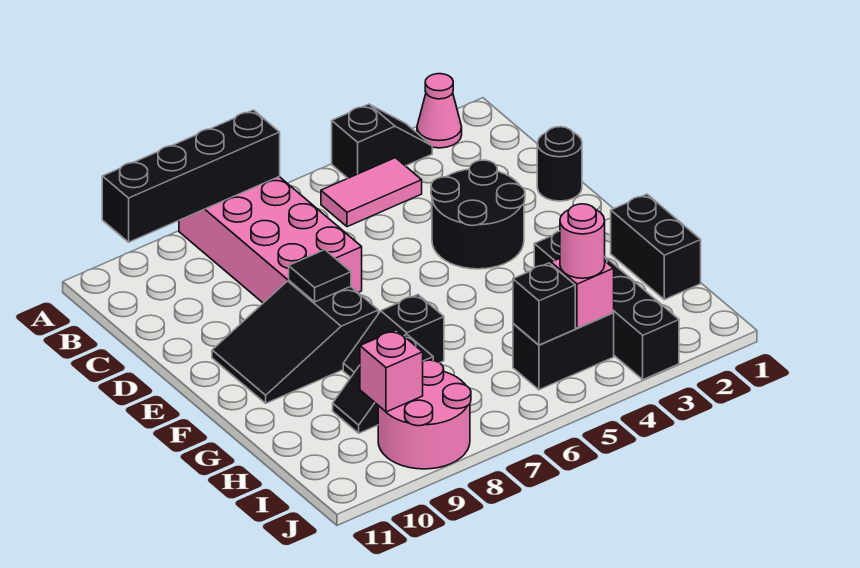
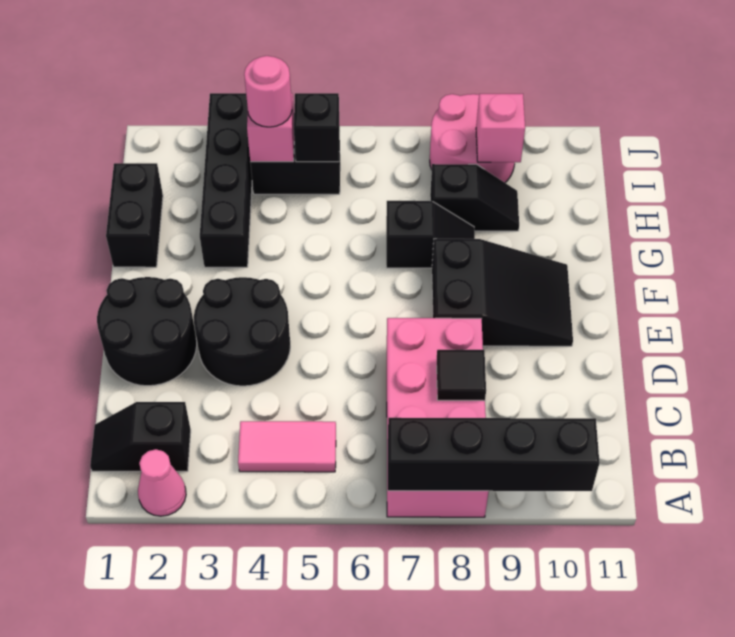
black 1x2 slope [332,104,432,178] -> black 1x2 slope moved to [90,402,191,471]
black 1x1 round brick [537,127,582,201] -> black 2x2 round brick [97,277,197,386]
black 1x1 tile [289,250,351,302] -> black 1x1 tile moved to [437,350,486,401]

